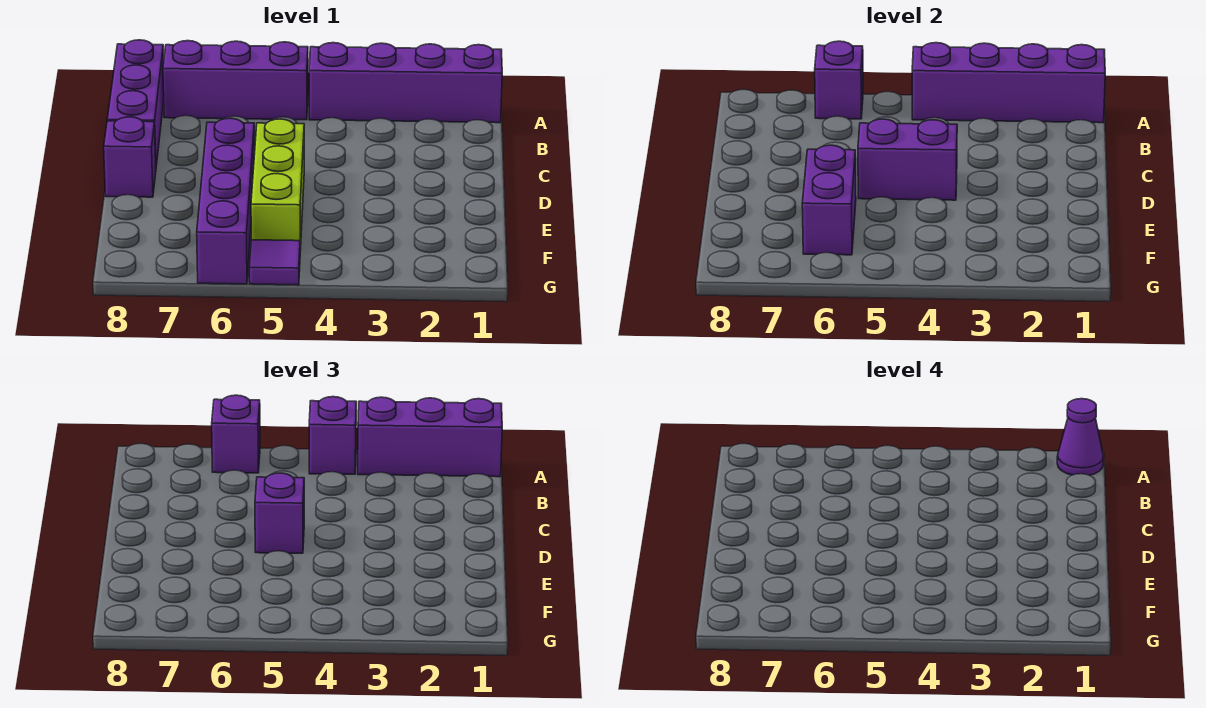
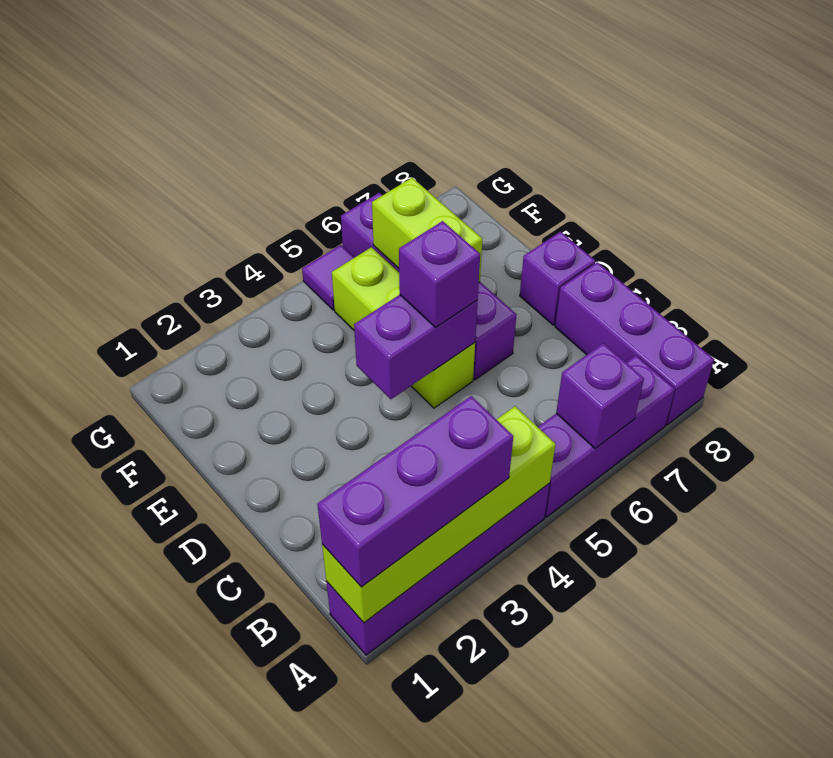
purple 1x4 brick [912,43,1105,123] -> lime 1x4 brick [322,406,555,623]
purple 1x1 cone [1057,399,1103,475] -> none
purple 1x1 brick [309,397,356,474] -> none
purple 1x1 brick [212,395,260,473] -> none
purple 1x2 brick [802,145,856,255] -> lime 1x2 brick [372,178,482,282]

